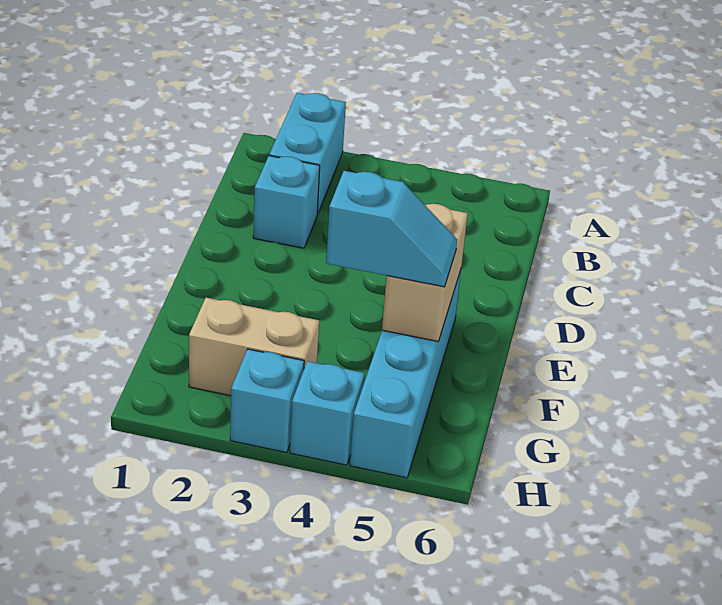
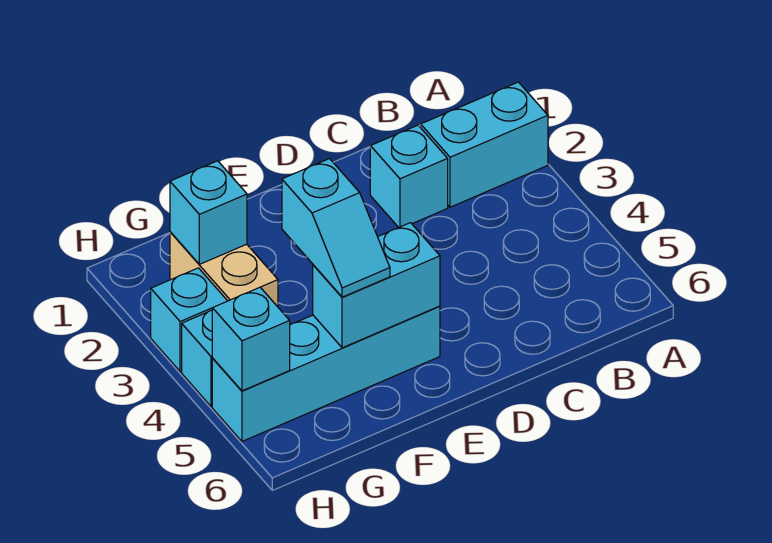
tan 1x2 brick [382,204,468,342] -> cyan 1x2 brick [313,223,440,348]
none -> cyan 1x1 brick [170,161,247,264]
none -> cyan 1x1 brick [212,287,290,391]

